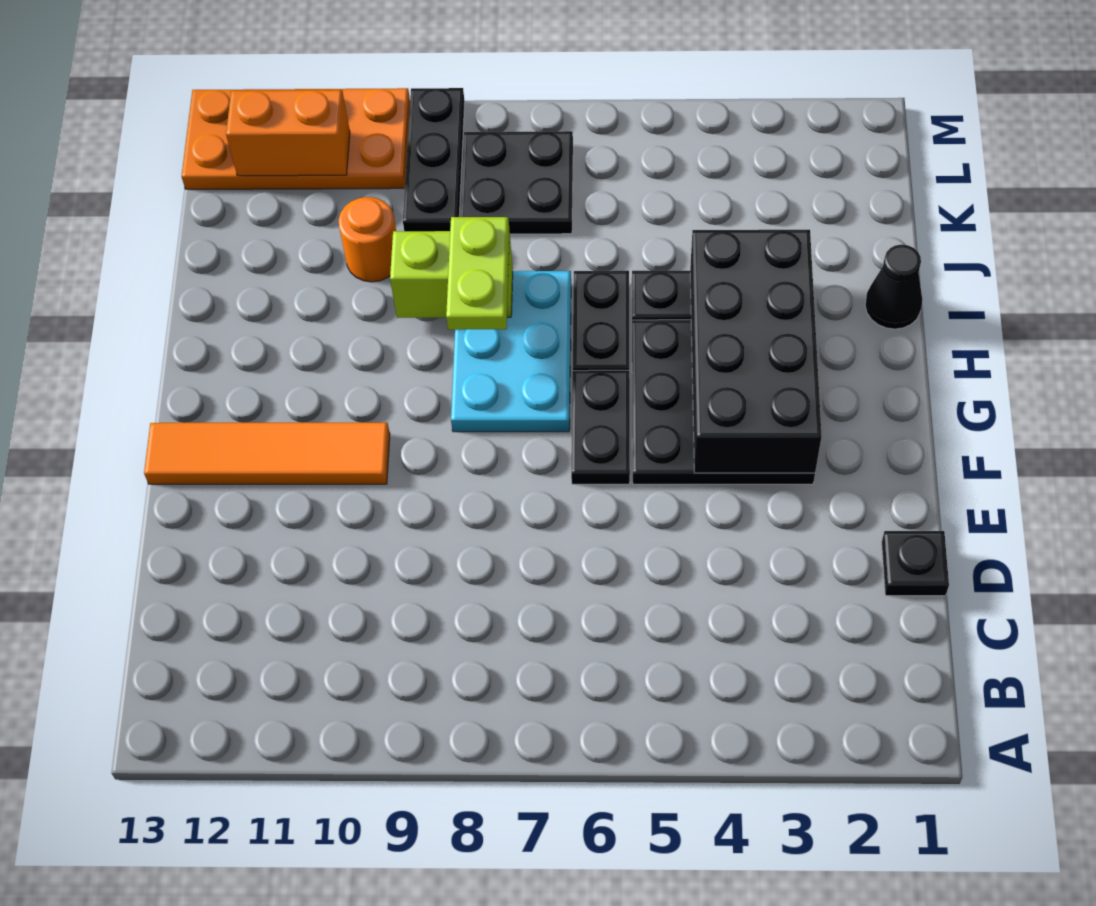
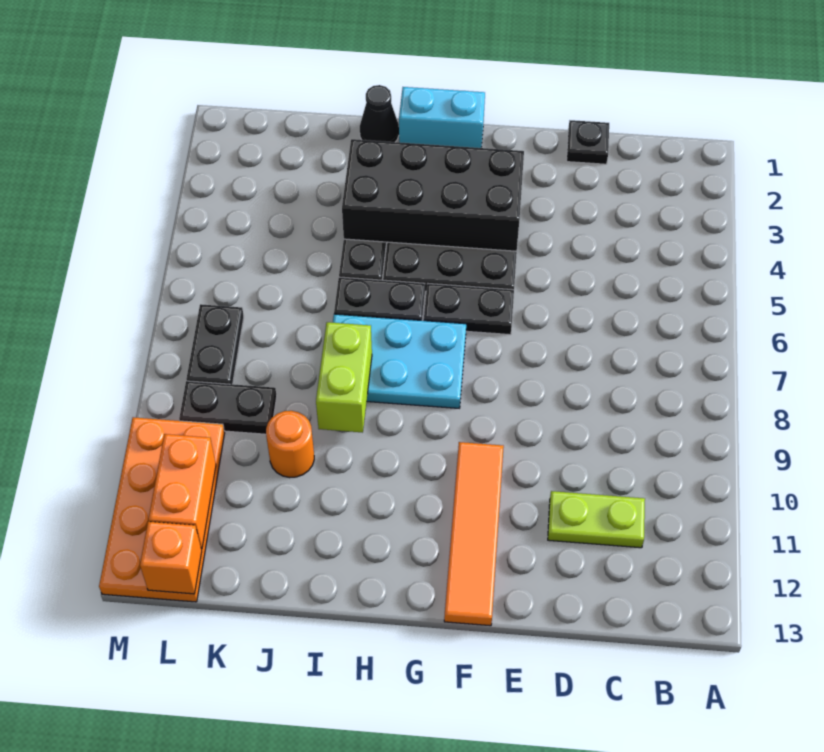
none -> cyan 1x2 brick [399,87,485,148]
lime 1x2 plate [446,217,510,330] -> lime 1x2 plate moved to [548,491,645,548]
black 2x2 plate [460,131,573,234] -> black 1x2 plate [186,304,244,384]
black 1x3 plate [403,88,465,231] -> black 1x2 plate [179,381,277,434]
none -> orange 1x1 brick [140,522,202,594]

